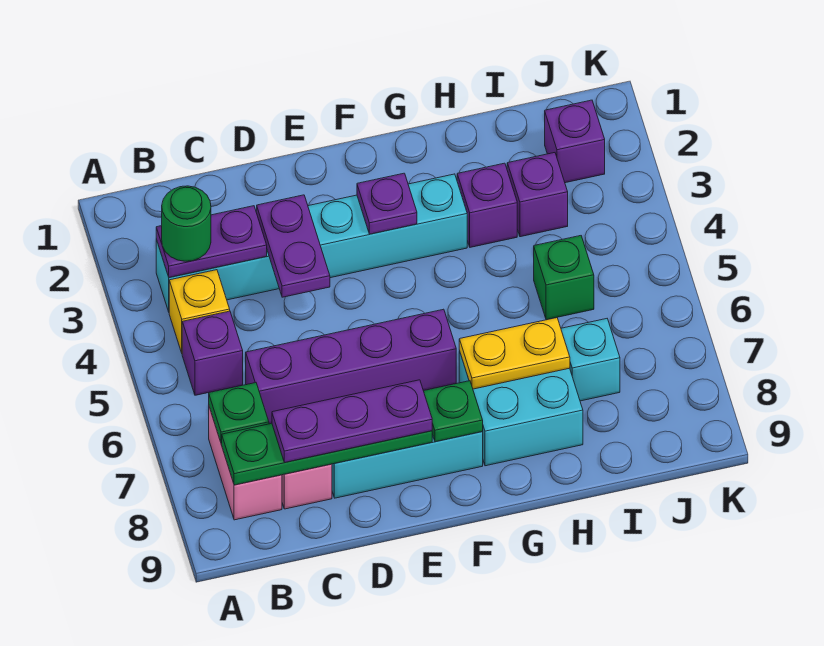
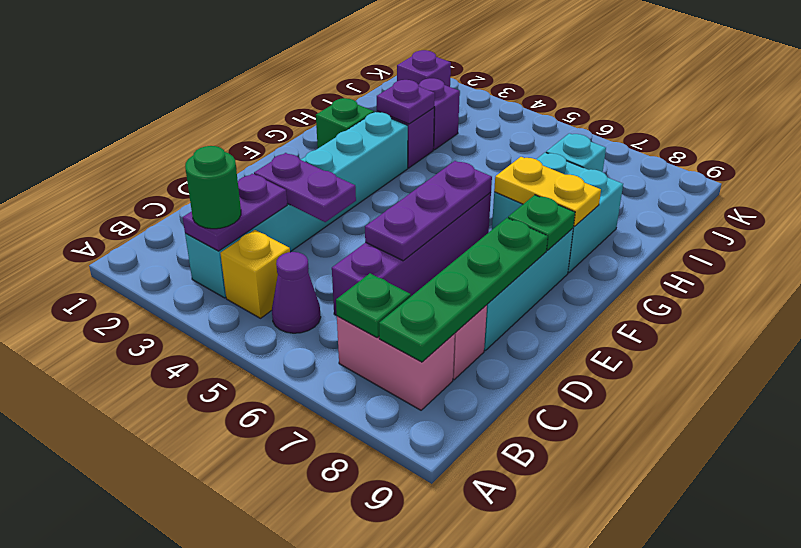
purple 1x1 brick [182,311,243,395] -> purple 1x1 cone [272,252,321,333]
purple 1x3 plate [272,380,432,462] -> purple 1x3 plate moved to [365,161,492,261]
purple 1x1 plate [357,173,417,234] -> purple 1x1 plate moved to [377,80,435,124]
yellow 1x2 plate [459,318,570,389] -> yellow 1x2 plate turned to [494,157,601,226]
green 1x1 brick [534,236,594,320] -> green 1x1 brick moved to [316,98,374,148]

